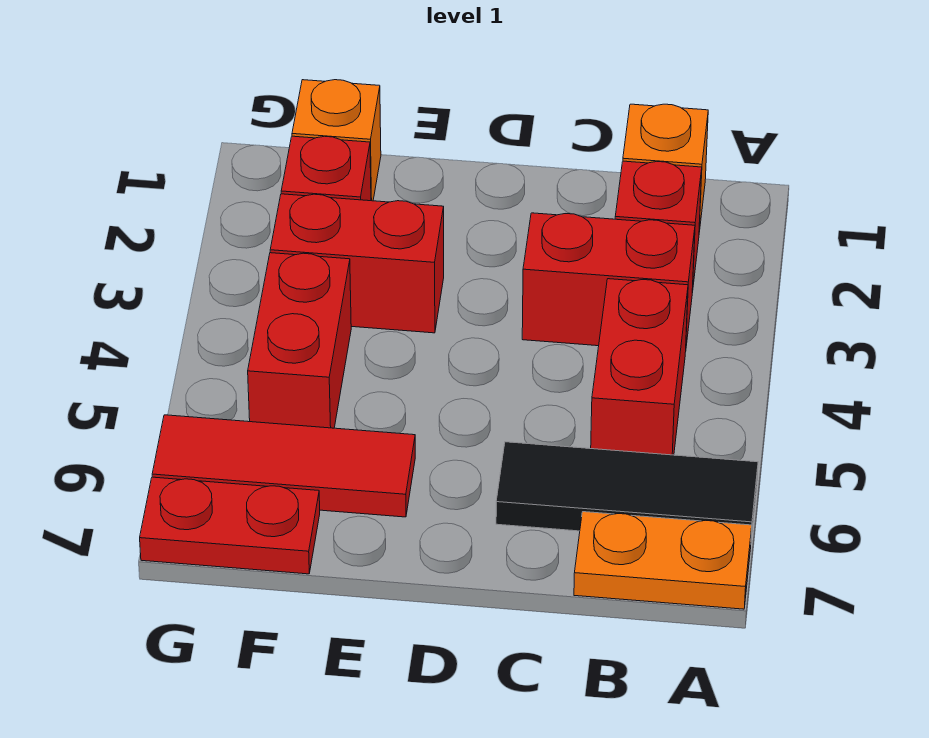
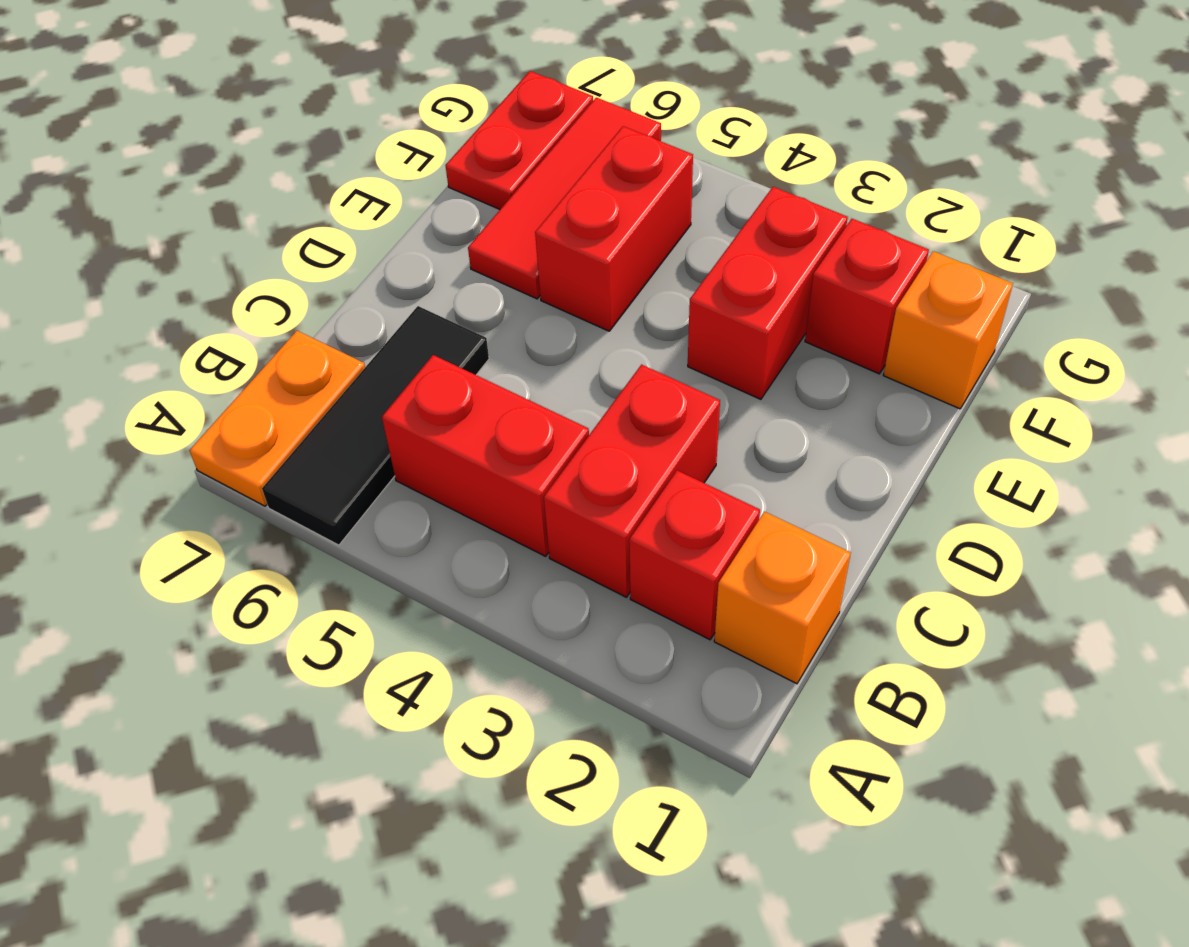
red 1x2 brick [248,253,351,428] -> red 1x2 brick turned to [535,126,693,331]

